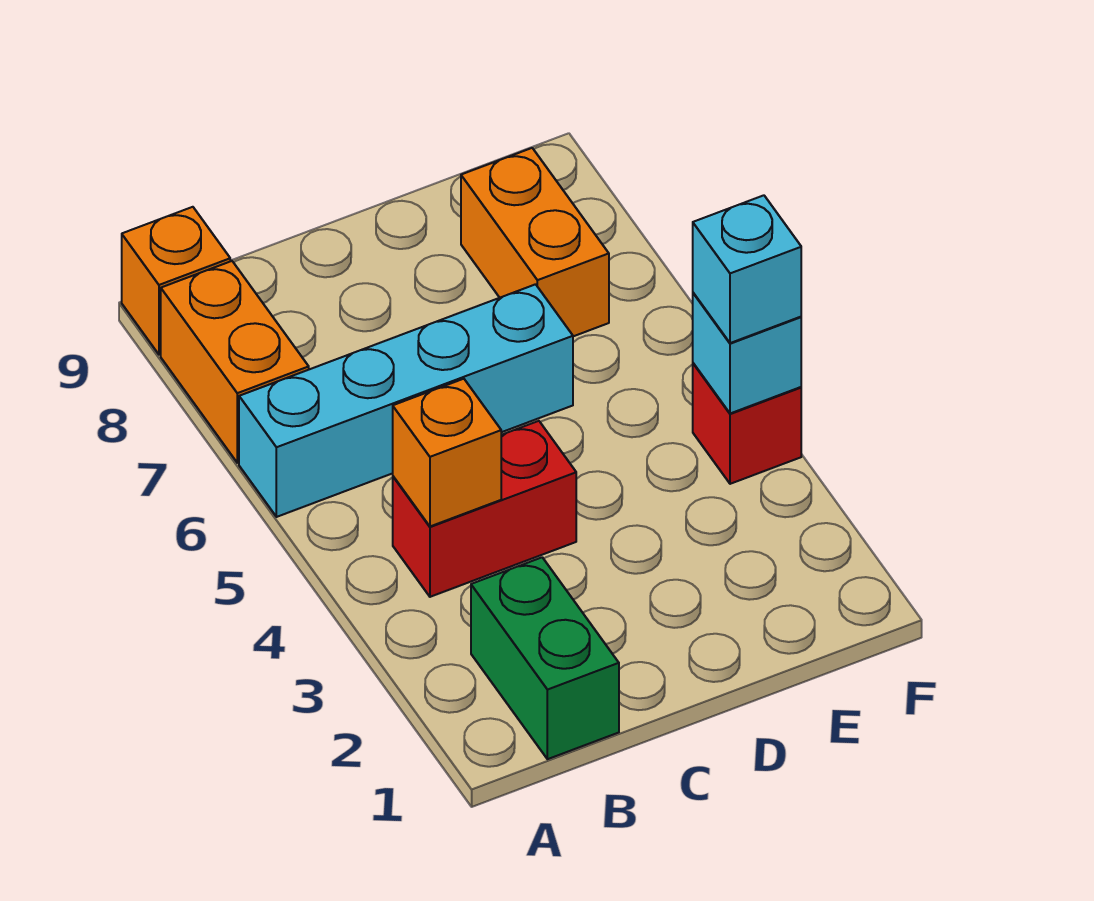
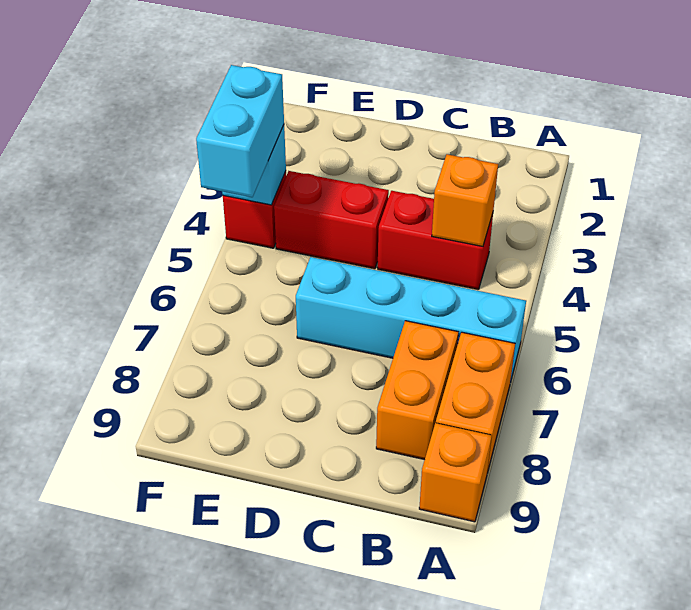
green 1x2 brick [471,557,619,759] -> none
none -> red 1x2 brick [274,171,389,269]
orange 1x2 brick [461,148,609,336] -> orange 1x2 brick moved to [376,321,458,460]
cyan 1x1 brick [693,195,801,343] -> cyan 1x2 brick [196,65,284,197]

